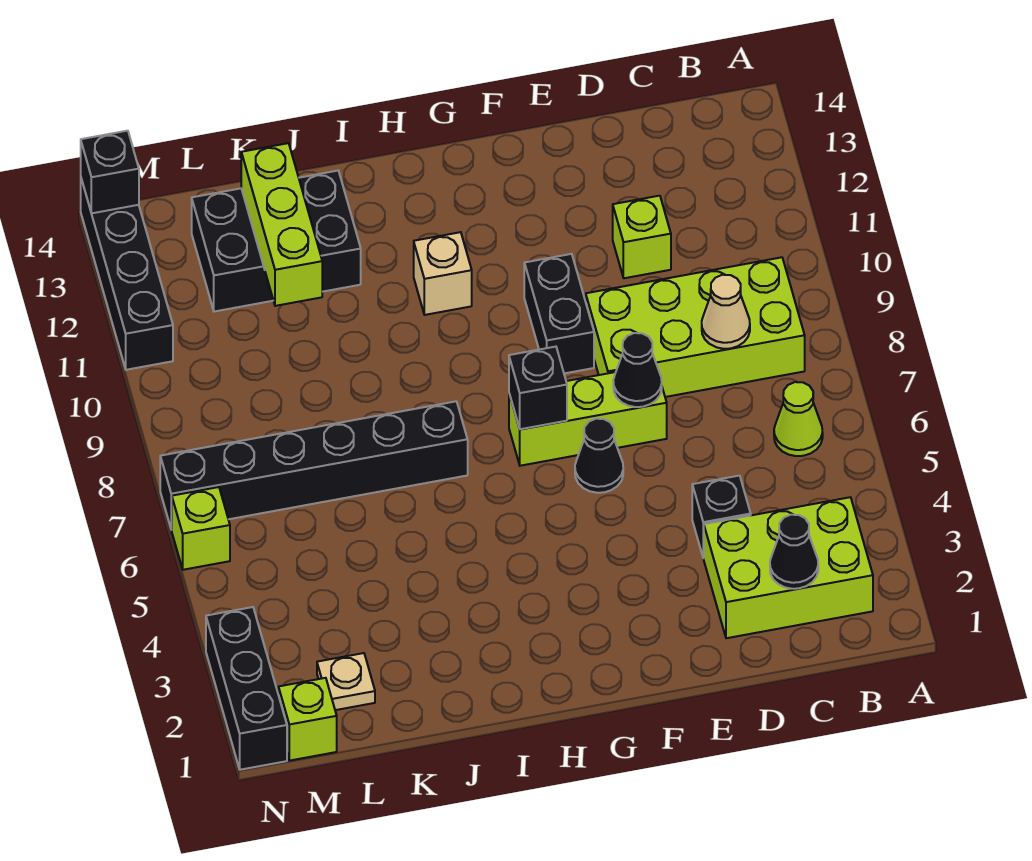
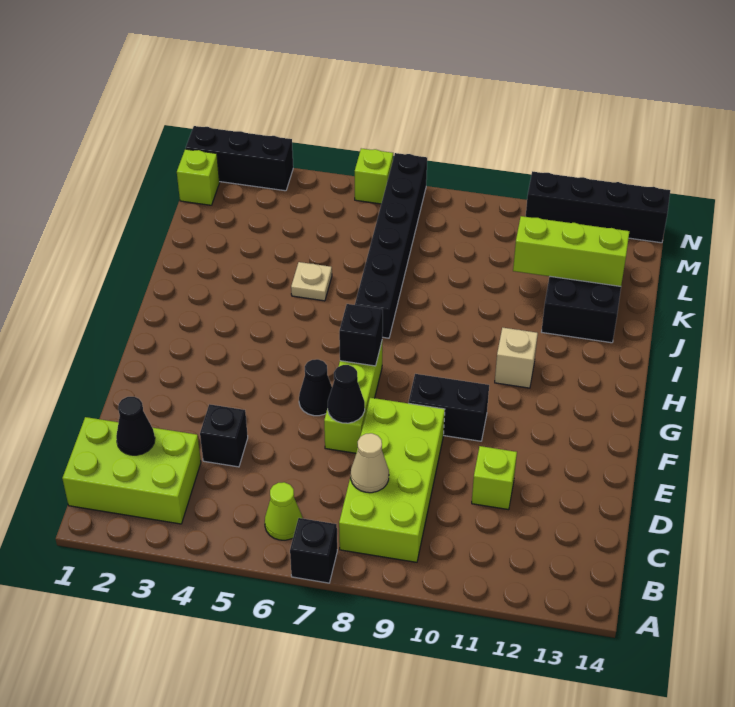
lime 2x3 brick [704,497,873,638] -> lime 2x3 brick turned to [62,417,201,524]
tan 1x1 plate [317,653,375,710] -> tan 1x1 plate moved to [291,262,332,301]
black 1x1 brick [81,131,139,213] -> black 1x1 brick moved to [290,518,337,583]

